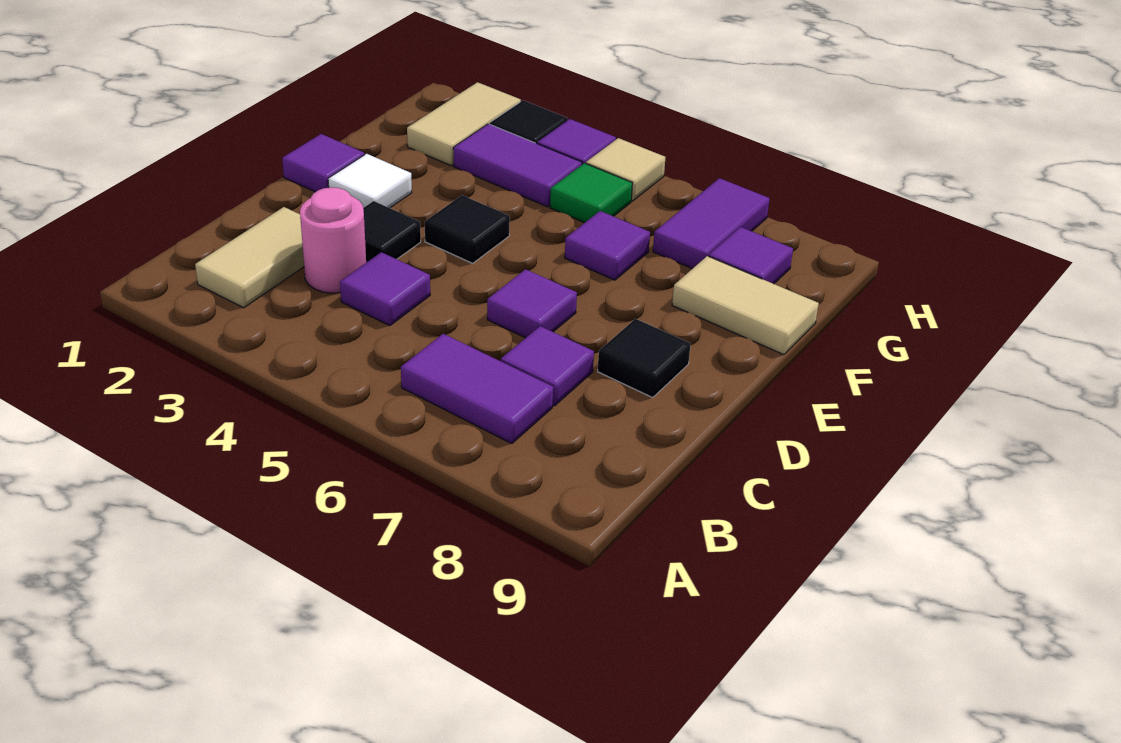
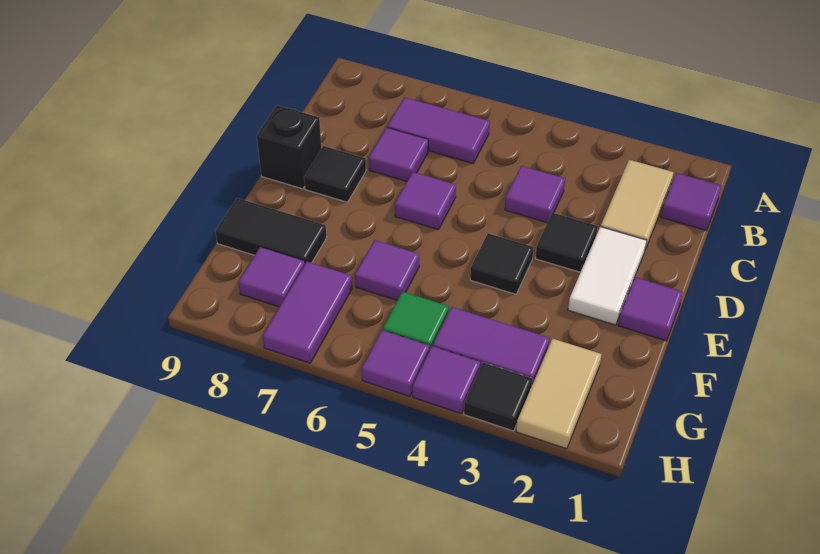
none -> purple 1x1 tile [661,173,721,231]
pink 1x1 round brick [300,187,366,293] -> none
none -> black 1x1 brick [257,105,321,189]
white 1x1 tile [328,154,412,208] -> white 1x2 tile [568,227,647,325]
tan 1x2 tile [672,256,819,355] -> black 1x2 tile [216,198,326,263]
tan 1x1 tile [586,138,666,201] -> purple 1x1 tile [362,330,430,397]

